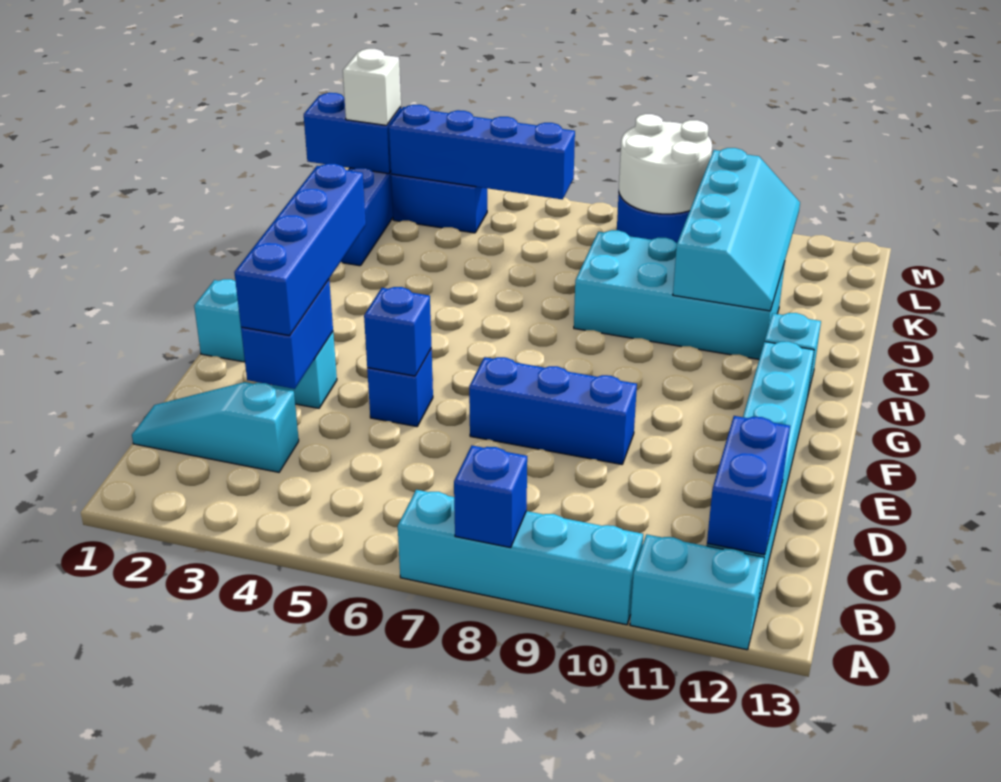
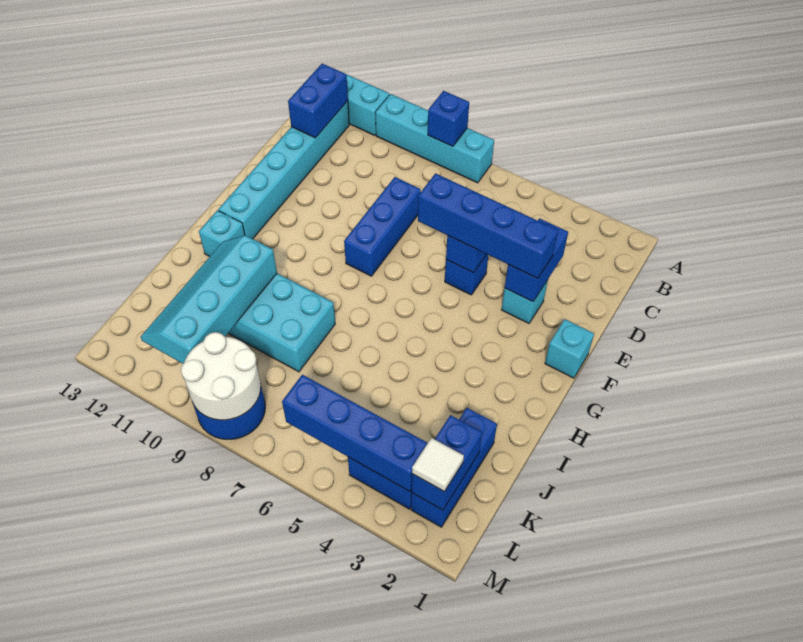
cyan 1x3 slope [132,382,299,472] -> none
blue 1x4 brick [234,164,366,336] -> blue 1x4 brick turned to [418,173,558,278]
blue 1x3 brick [469,357,637,464] -> blue 1x3 brick turned to [344,177,421,276]
blue 1x2 brick [304,93,401,174] -> blue 1x2 brick turned to [412,415,482,510]
white 1x1 brick [343,49,401,125] -> white 1x1 tile [412,438,464,492]

